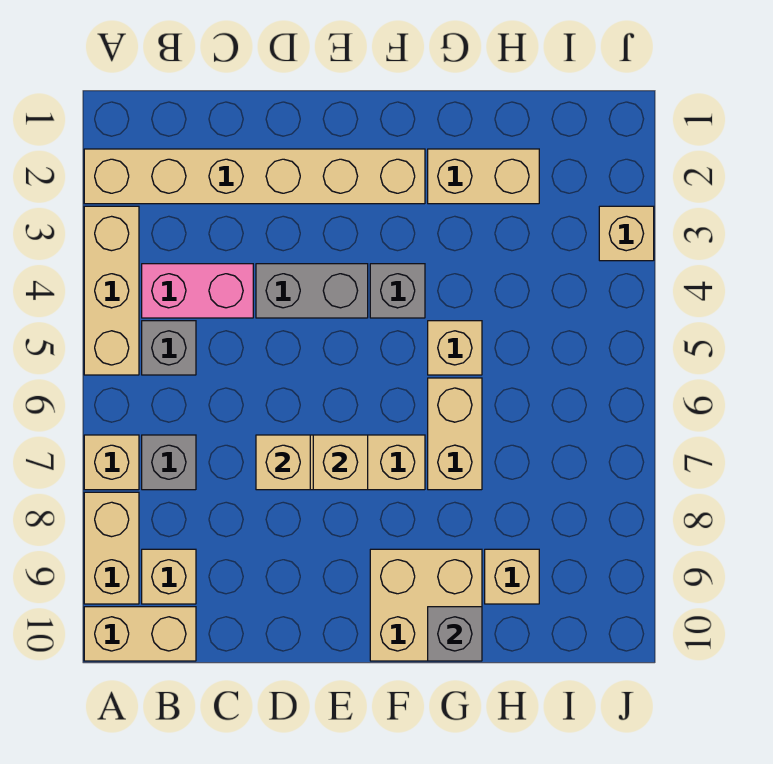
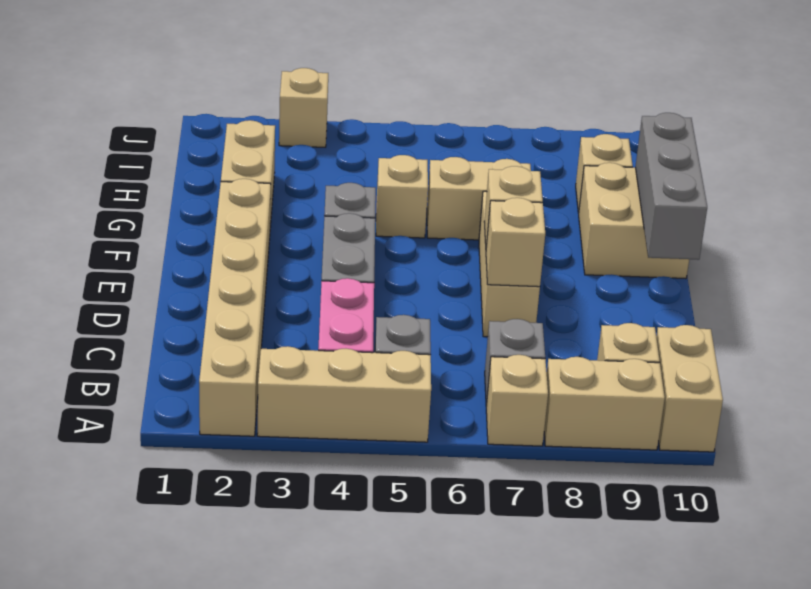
grey 1x1 brick [428,607,482,661] -> grey 1x3 brick [635,113,707,260]

